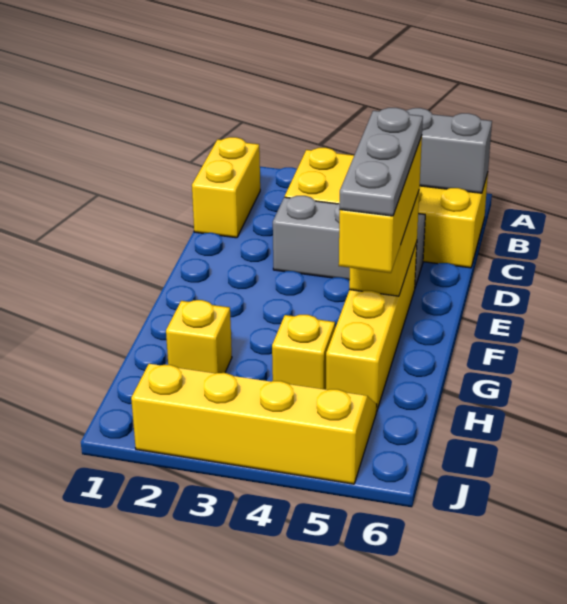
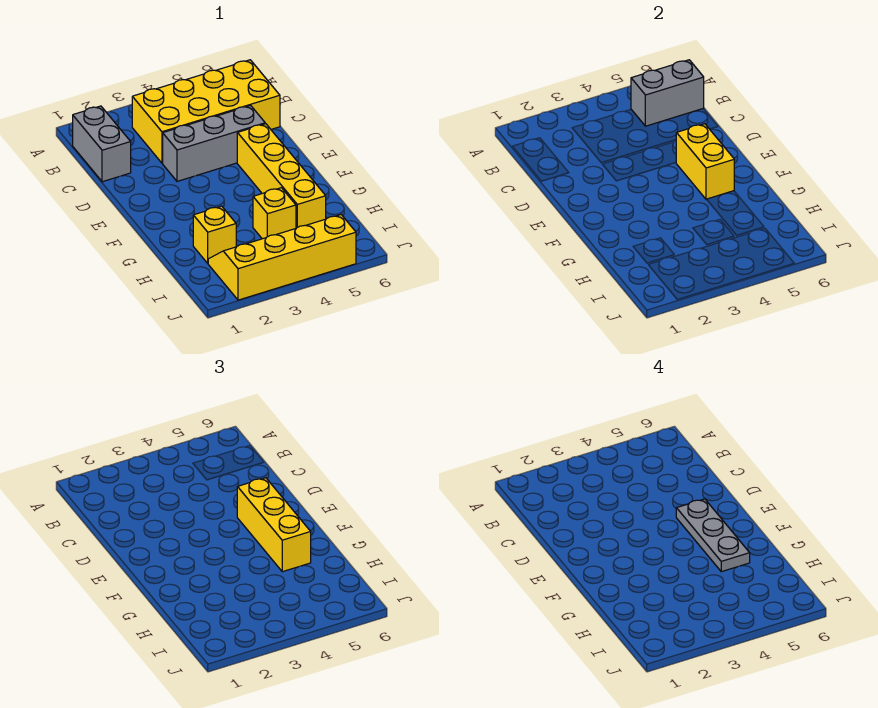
yellow 1x2 brick [192,137,260,238] -> grey 1x2 brick [73,106,131,182]

